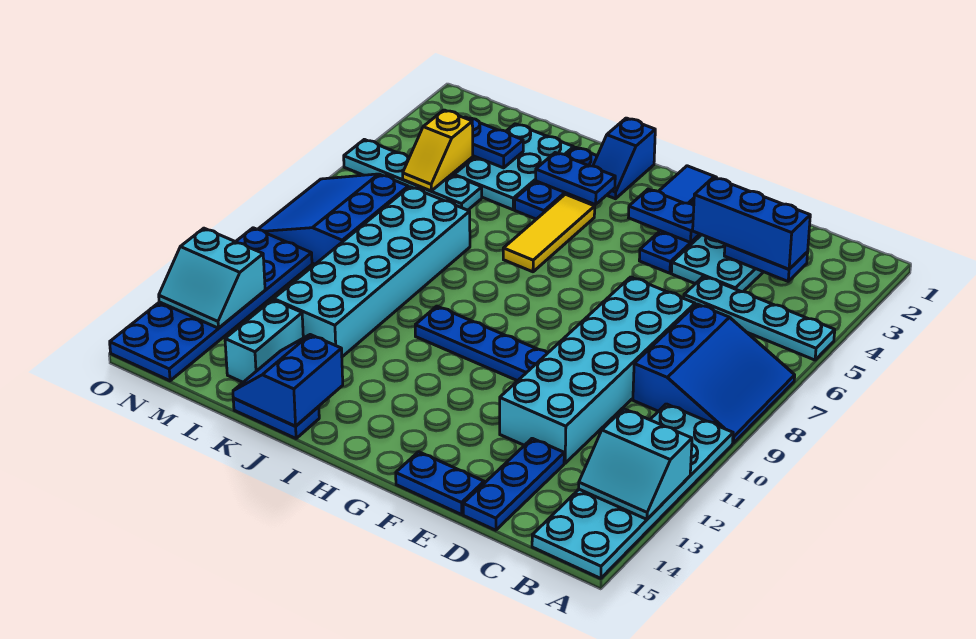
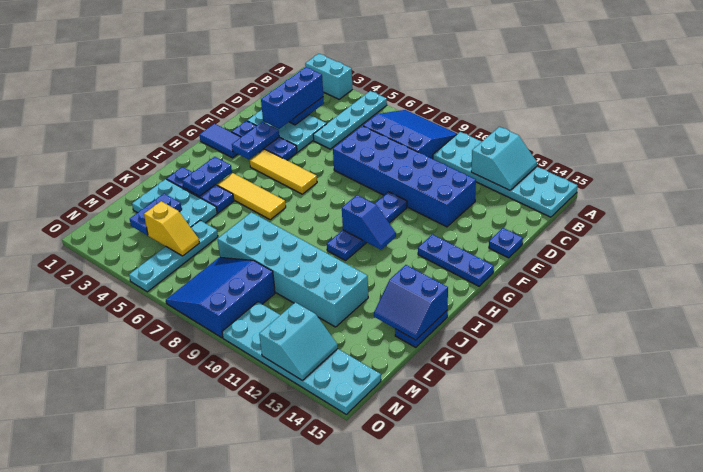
cyan 2x6 brick [500,277,695,463] -> blue 2x6 brick [333,126,476,227]
blue 1x3 plate [463,438,564,530] -> blue 1x3 plate moved to [418,235,494,286]
blue 1x2 plate [396,452,484,515] -> blue 1x1 plate [489,228,523,258]
none -> yellow 1x3 tile [250,149,317,194]
blue 1x2 slope [593,118,655,199] -> blue 1x2 slope moved to [342,195,396,250]
cyan 1x2 brick [225,300,303,382] -> cyan 1x2 brick moved to [305,54,353,99]
blue 3x3 slope [258,174,408,264] -> blue 3x3 slope turned to [166,257,275,338]
blue 2x6 plate [110,228,312,381] -> cyan 2x6 plate [222,302,381,414]

